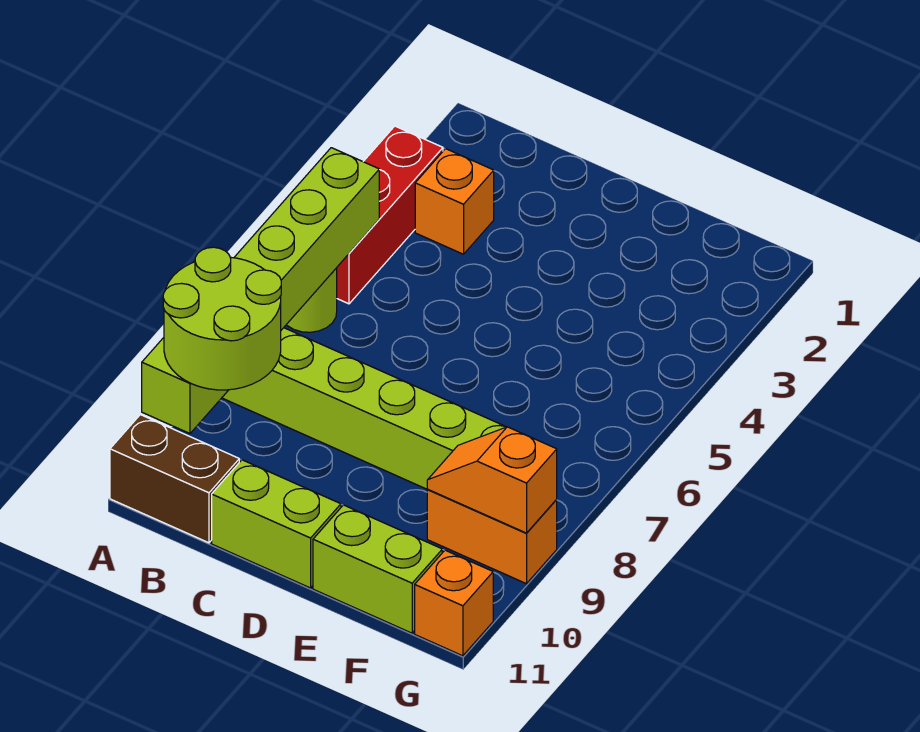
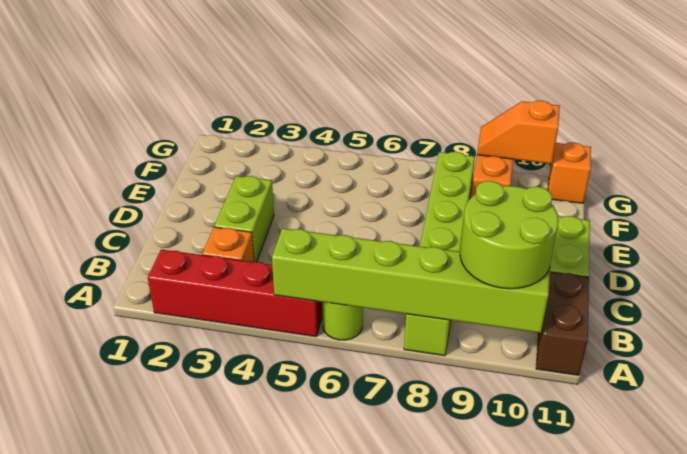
red 1x3 brick [337,126,443,304] -> red 1x4 brick [148,249,322,337]
lime 1x2 brick [313,505,442,633] -> lime 1x2 brick moved to [214,176,274,262]
orange 1x2 slope [427,427,557,533] -> orange 1x2 slope turned to [477,101,560,164]

